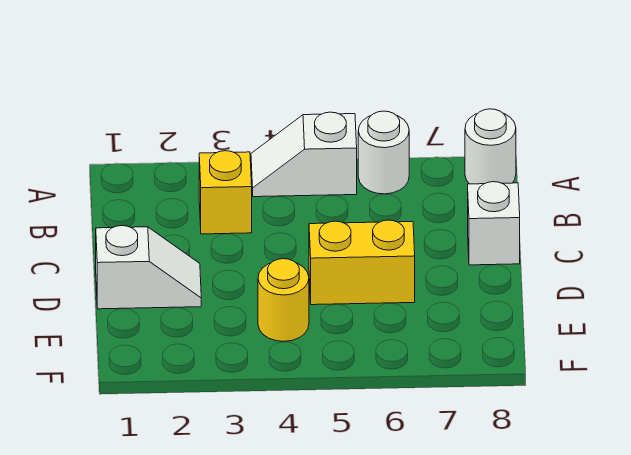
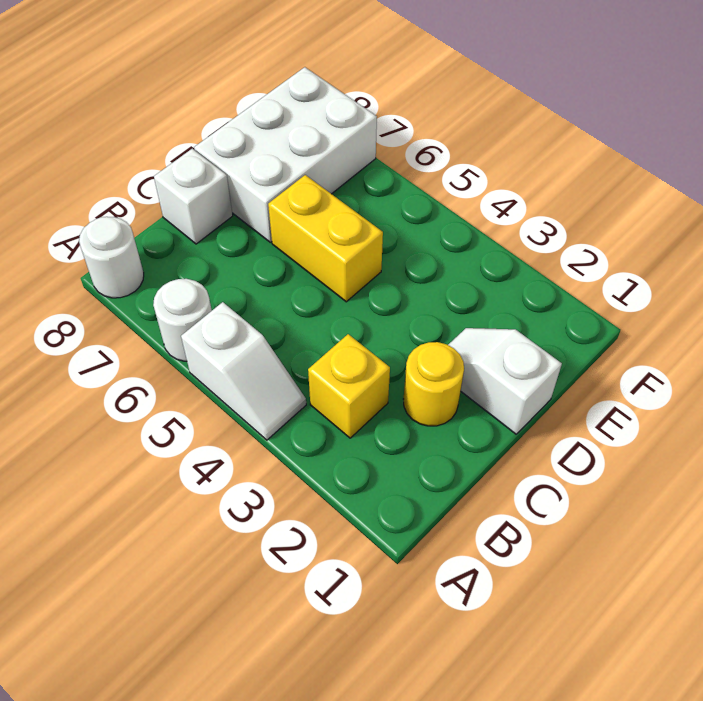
none -> white 2x3 brick [194,67,377,242]
yellow 1x1 round brick [258,259,309,341] -> yellow 1x1 round brick moved to [403,342,464,426]

